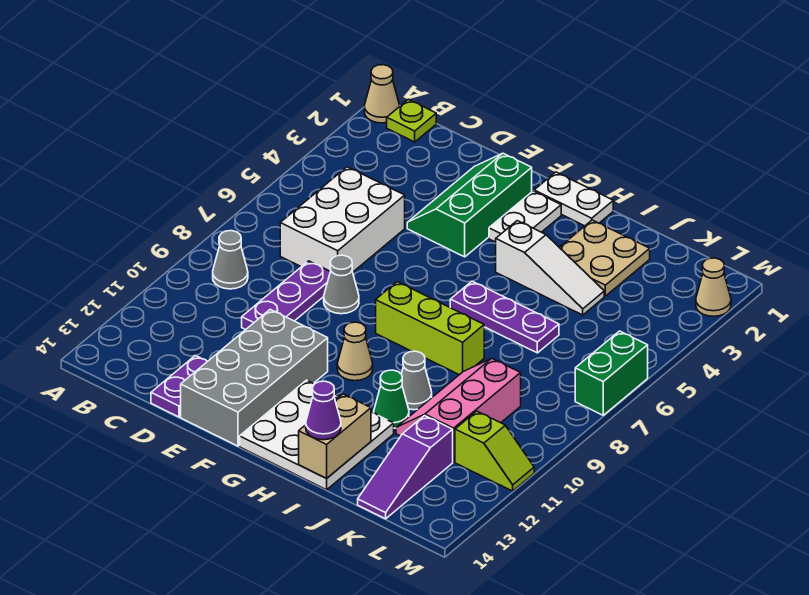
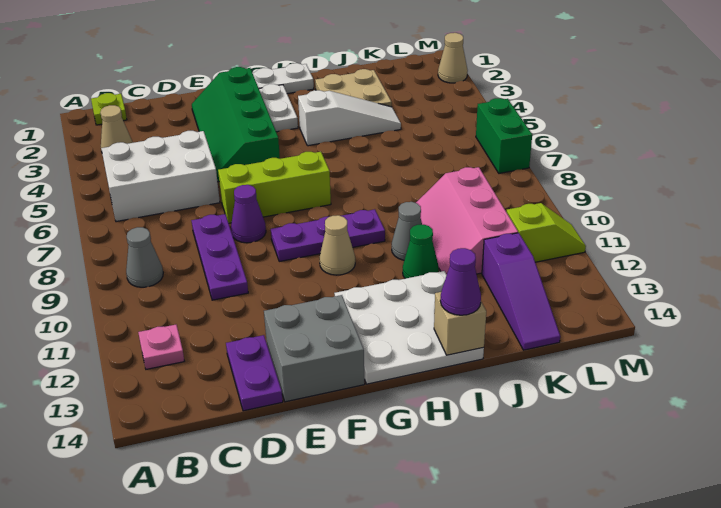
tan 1x1 cone [364,65,400,123] -> tan 1x1 cone moved to [100,105,133,151]
none -> pink 1x1 plate [138,325,184,369]
white 2x3 brick [280,167,405,272] -> white 2x3 brick turned to [101,131,220,222]
green 2x3 slope [407,153,532,257] -> green 2x4 slope [192,67,280,182]
grey 1x1 cone [324,255,359,314] -> purple 1x1 cone [231,185,266,243]
grey 2x4 brick [181,309,328,446] -> grey 2x2 brick [264,295,365,402]
lime 1x3 brick [376,282,484,375] -> lime 1x3 brick moved to [218,152,331,223]
purple 1x3 plate [450,281,559,353] -> purple 1x3 plate moved to [271,209,385,261]
tan 1x2 brick [299,394,371,478] -> tan 1x1 brick [434,292,486,355]

